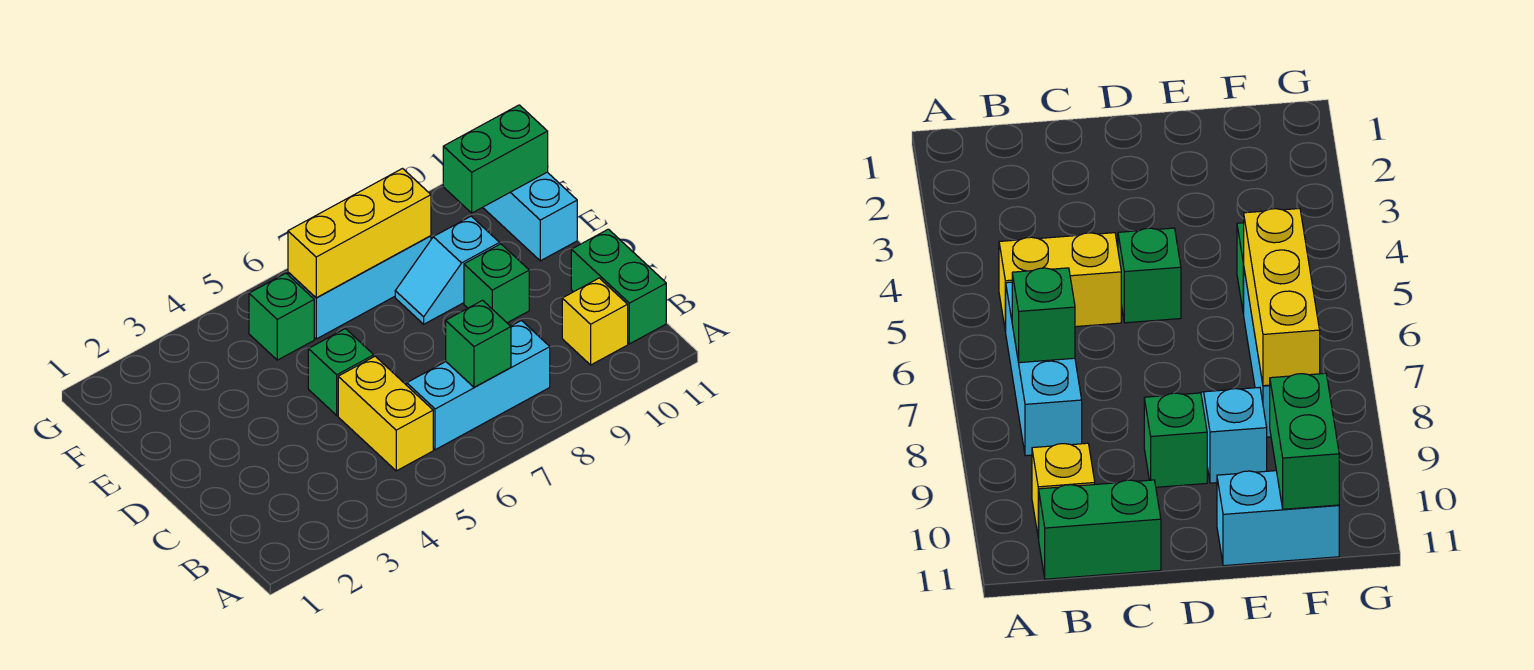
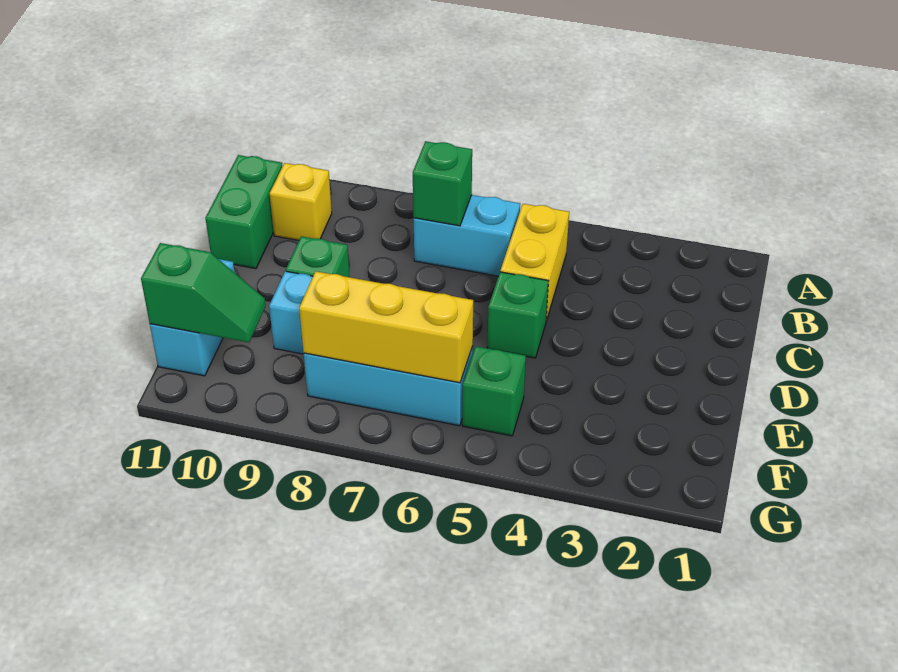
cyan 1x3 brick [407,320,550,450] -> cyan 1x2 brick [414,195,520,276]
green 1x2 brick [443,105,548,213] -> green 1x2 slope [141,243,266,342]

